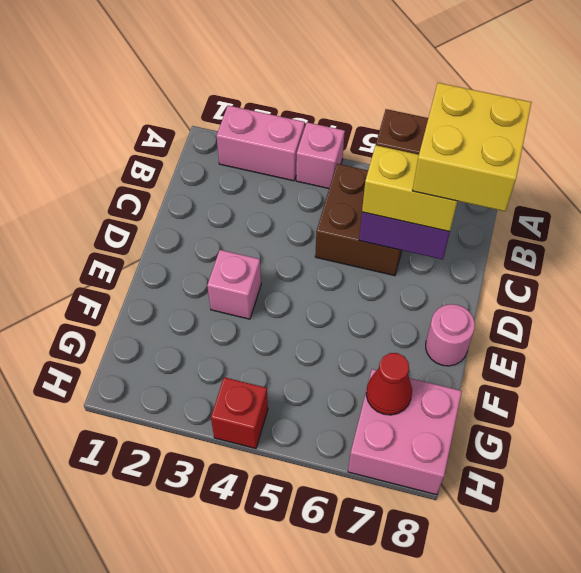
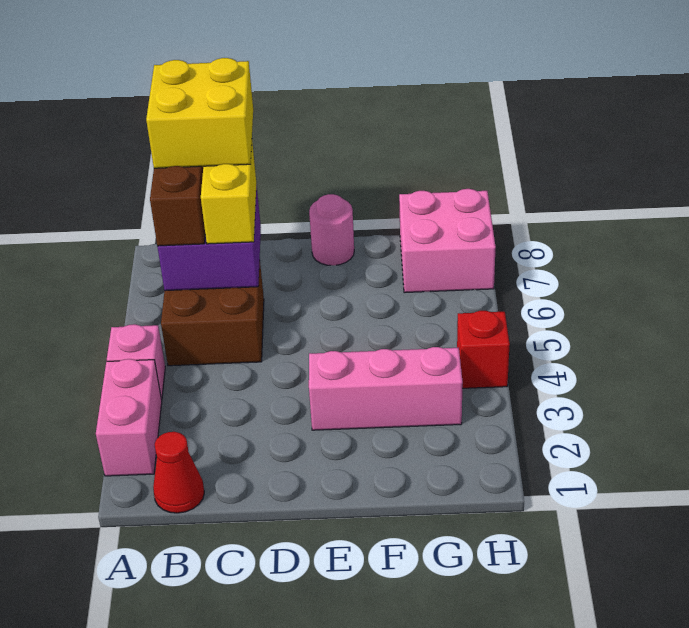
pink 1x1 brick [207,250,261,319] -> pink 1x3 brick [309,347,463,430]
red 1x1 cone [366,353,412,415] -> red 1x1 cone moved to [153,432,204,513]

